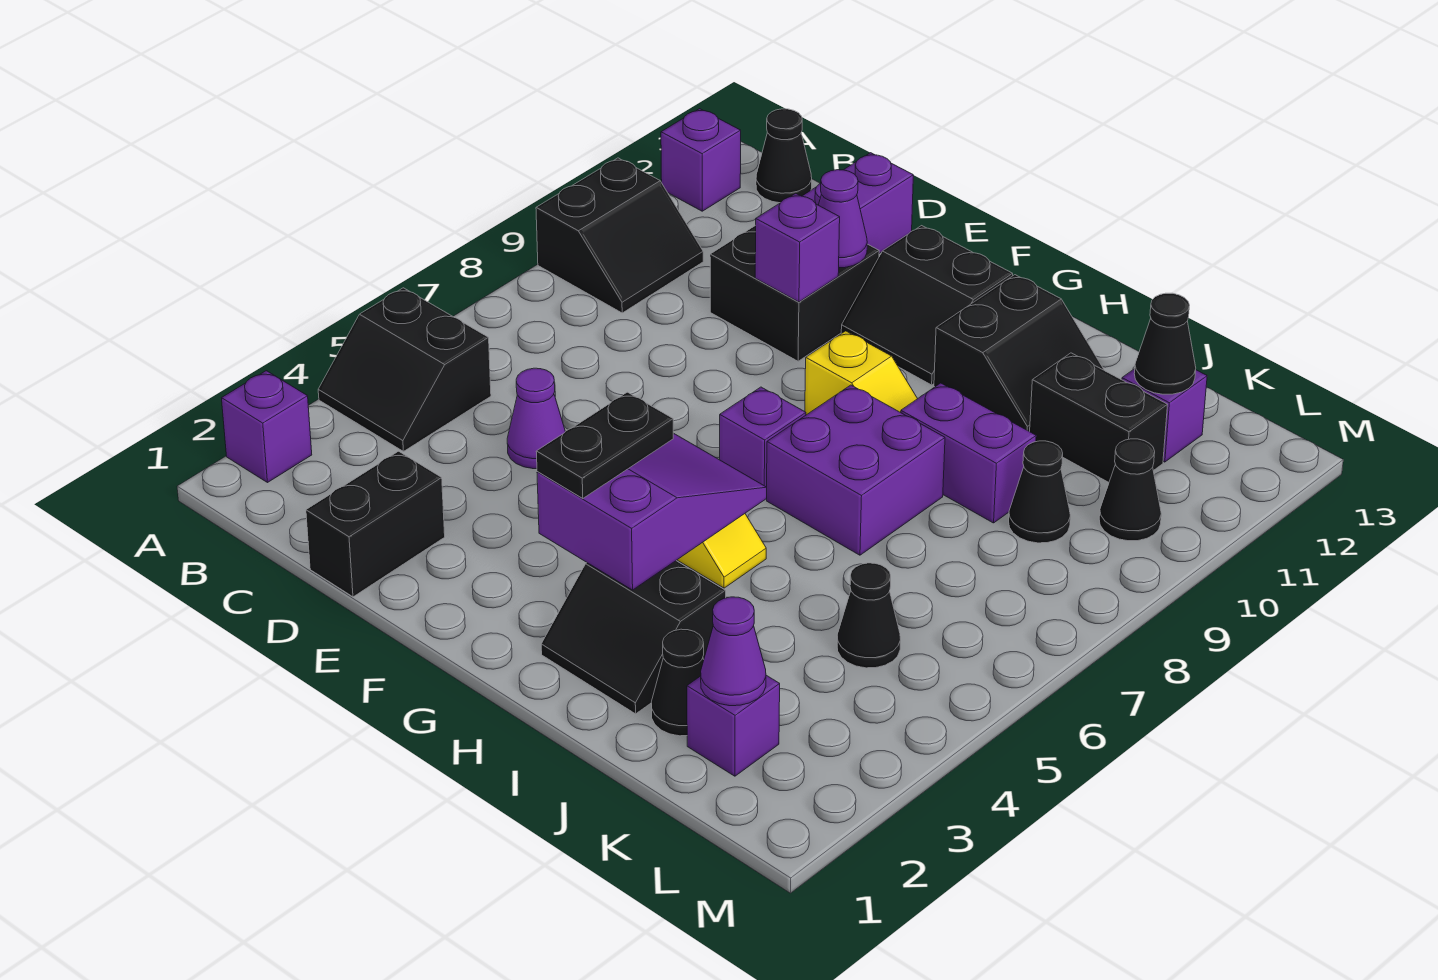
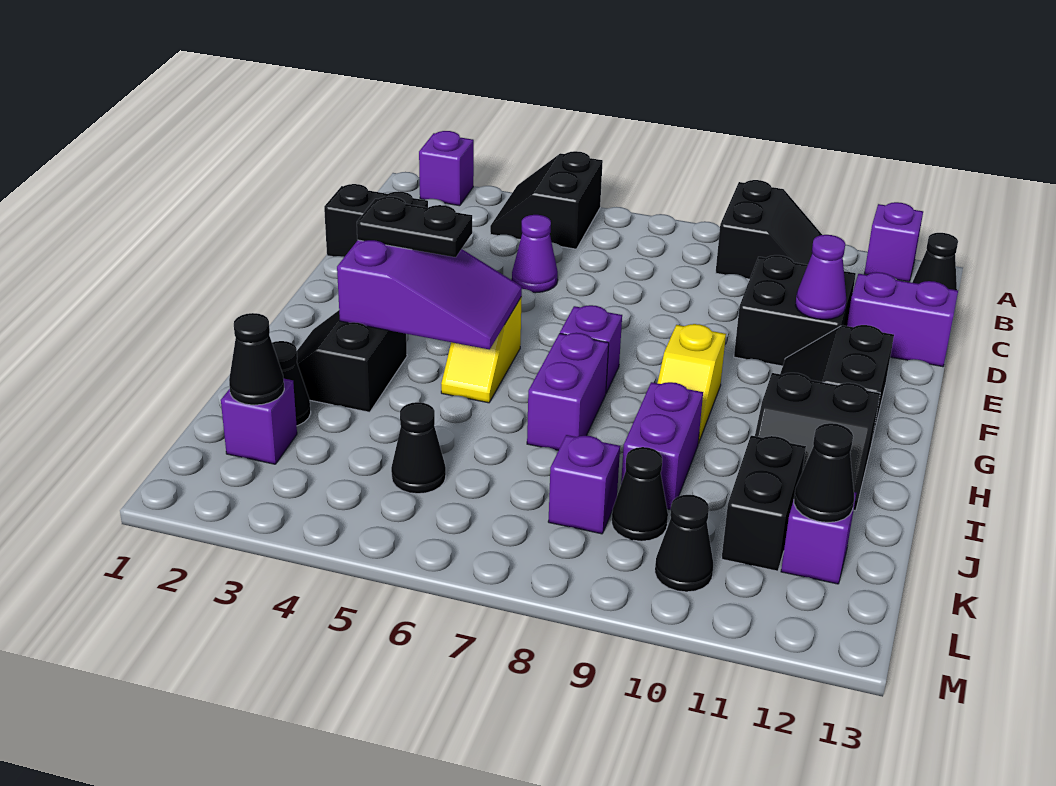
black 2x2 slope [536,158,703,313] -> black 2x2 slope turned to [716,180,822,279]
purple 1x1 brick [755,193,840,302] -> purple 1x1 brick moved to [548,435,620,534]
purple 2x2 brick [767,385,945,555] -> purple 1x2 brick [527,333,609,450]
purple 1x1 cone [701,597,766,706] -> black 1x1 cone [229,313,284,405]

